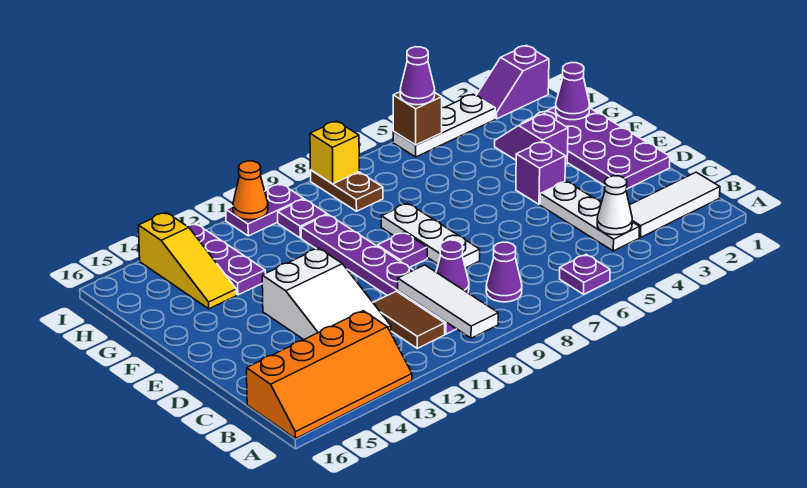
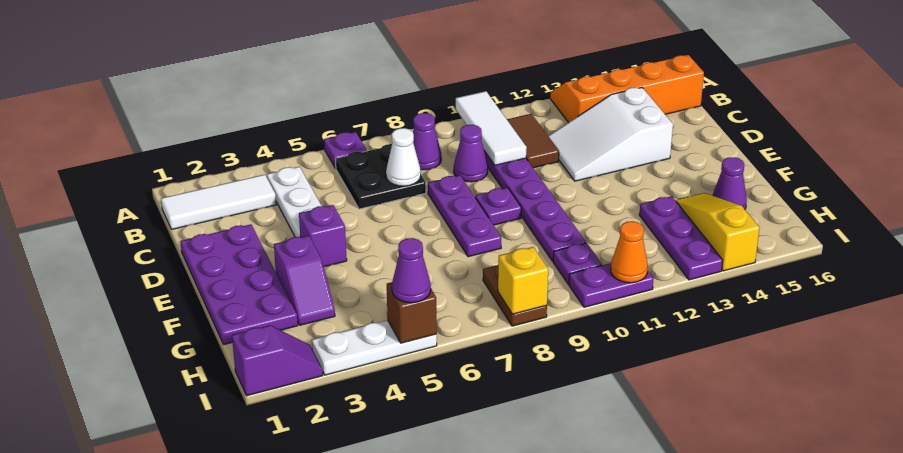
white 1x1 cone [597,176,632,235] -> white 1x1 cone moved to [386,128,421,186]
none -> black 2x2 plate [335,144,426,209]
white 2x3 slope [262,248,391,340] -> white 2x3 slope turned to [548,87,673,181]
white 1x3 plate [381,203,480,268] -> purple 1x3 plate [428,175,501,257]
purple 1x1 cone [556,63,590,120] -> purple 1x1 cone moved to [712,157,747,209]

